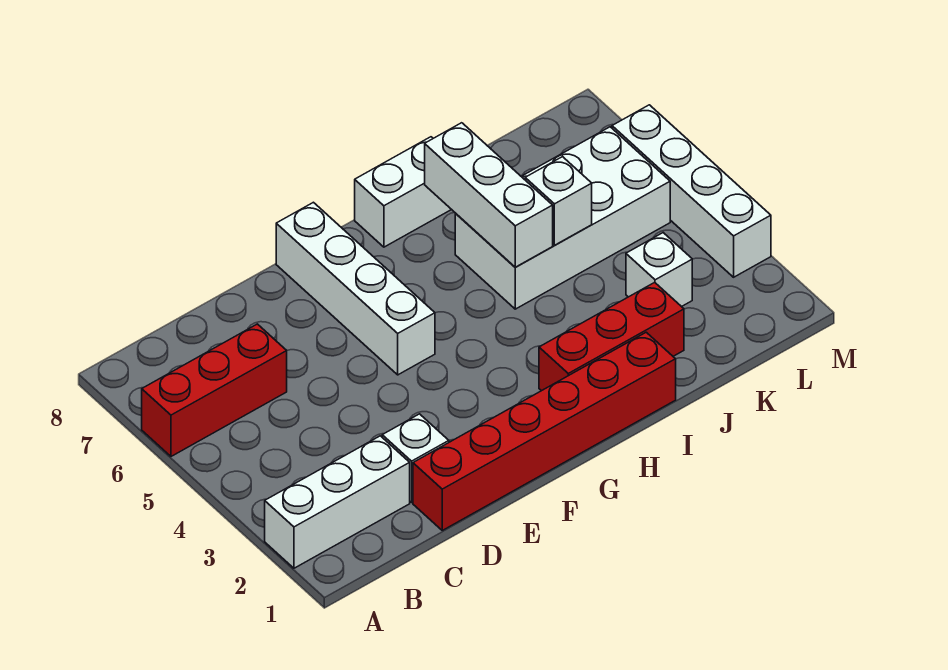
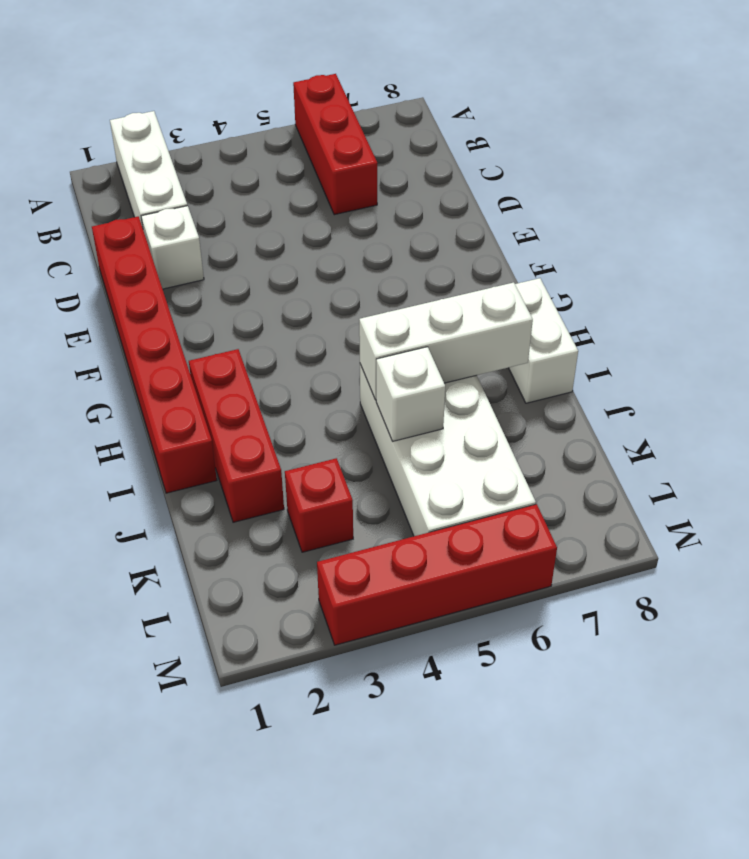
white 1x4 brick [276,202,435,375] -> none
white 1x1 brick [626,233,692,307] -> red 1x1 brick [285,458,353,552]
white 1x4 brick [612,105,771,277] -> red 1x4 brick [317,504,557,645]

